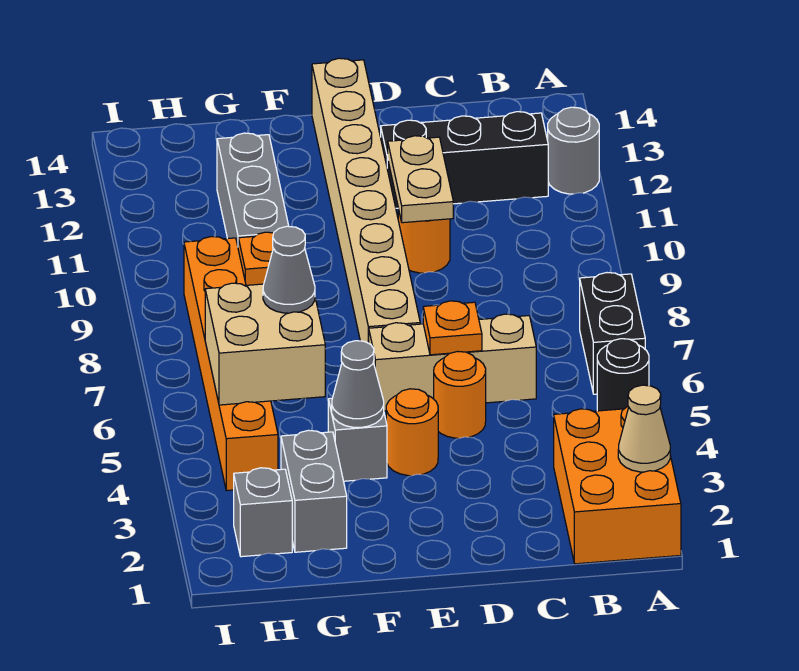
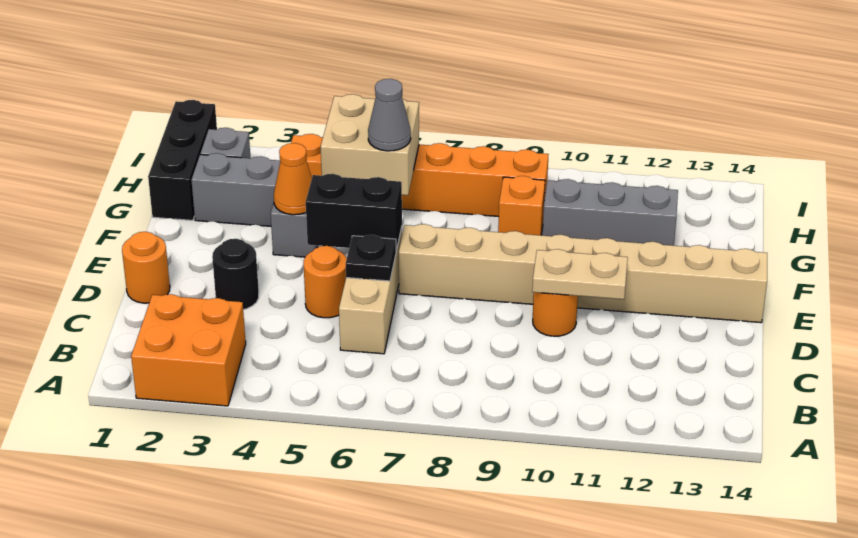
orange 2x3 brick [554,407,681,564] -> orange 2x2 brick [131,294,246,406]
tan 1x1 cone [618,385,670,472] -> none
black 1x1 round brick [597,339,649,411] -> black 1x1 round brick moved to [212,239,259,310]
black 1x2 brick [580,273,645,394] -> black 1x2 brick moved to [306,174,402,250]
grey 1x1 round brick [548,107,599,194] -> none
black 1x3 brick [381,112,548,208] -> black 1x3 brick moved to [148,100,217,220]
orange 1x1 plate [423,301,482,355] -> black 1x1 plate [346,235,396,281]
orange 1x1 round brick [386,389,438,476] -> orange 1x1 round brick moved to [122,232,170,303]
grey 1x1 cone [332,341,384,427] -> orange 1x1 cone [274,143,312,215]

